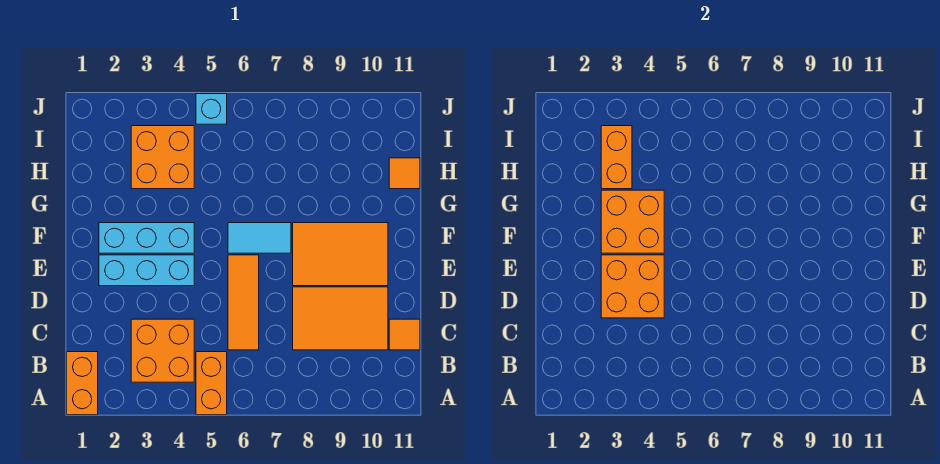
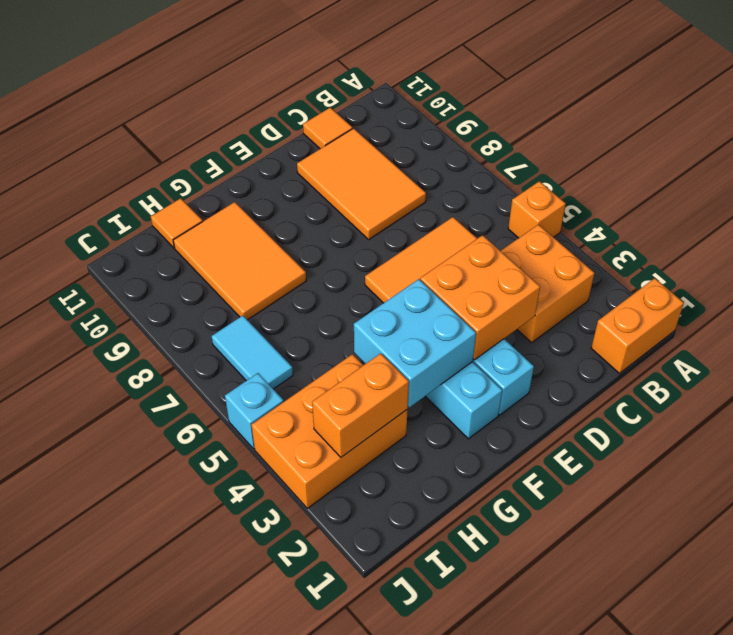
orange 1x2 brick [196,352,227,415] -> orange 1x1 brick [508,181,566,238]
orange 2x3 tile [293,223,388,286] -> orange 2x3 tile moved to [173,202,306,320]
orange 2x2 brick [601,190,664,253] -> cyan 2x2 brick [354,279,476,407]
cyan 1x2 tile [228,223,291,253] -> cyan 1x2 tile moved to [211,316,293,389]
orange 2x2 brick [131,126,194,189] -> orange 2x3 brick [251,354,407,508]

